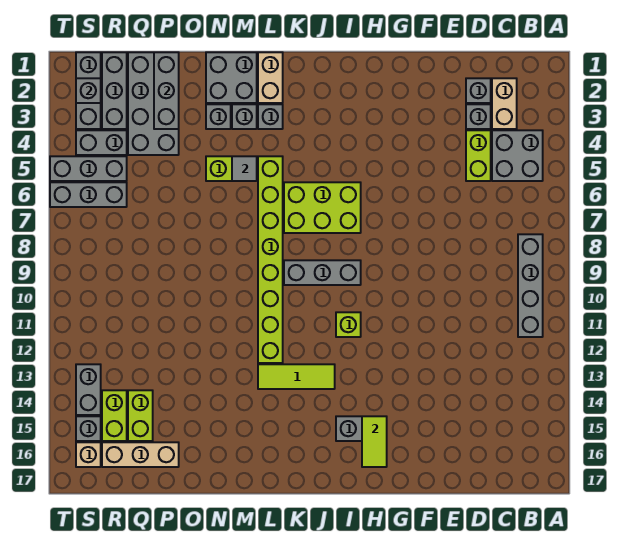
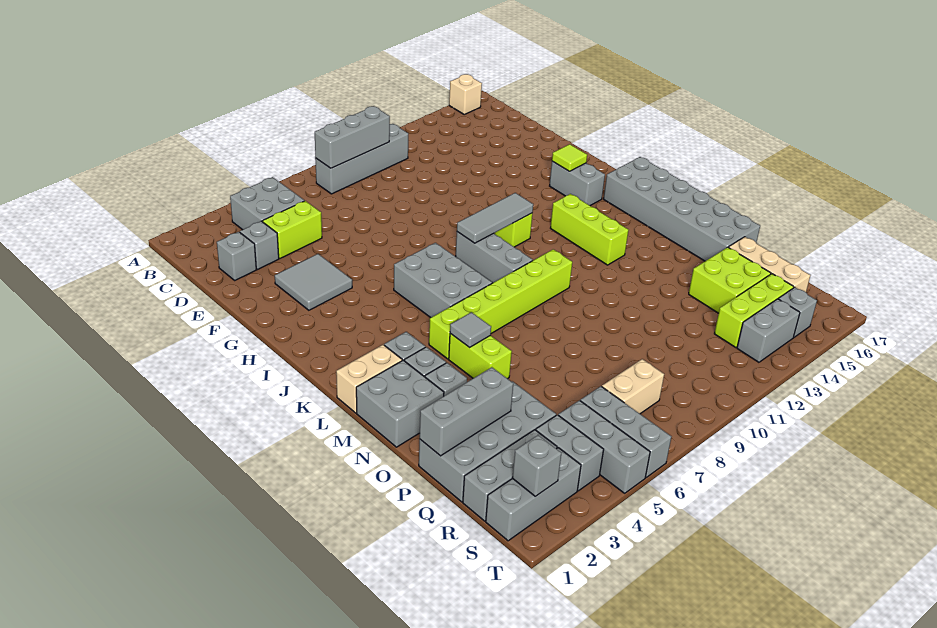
none -> grey 1x3 brick [315,106,390,168]
tan 1x2 brick [492,78,517,129] -> tan 1x2 brick moved to [602,359,664,414]
none -> grey 2x2 tile [275,254,352,310]
lime 1x2 tile [362,416,387,467] -> lime 1x1 tile [552,144,587,171]
lime 2x3 brick [284,182,361,233] -> grey 2x3 brick [394,243,492,318]
none -> grey 1x3 tile [457,193,533,243]
lime 1x3 tile [258,364,335,389] -> lime 1x3 brick [551,194,628,265]
none -> grey 2x6 brick [604,157,760,261]
lime 1x8 brick [258,156,283,363] -> lime 1x6 brick [429,249,572,359]
lime 1x2 brick [128,390,153,441] -> lime 2x2 brick [689,247,771,313]
lime 1x2 brick [102,390,127,441] -> lime 1x3 brick [714,274,794,348]
tan 1x1 brick [76,442,101,467] -> tan 1x1 brick moved to [449,74,482,114]

